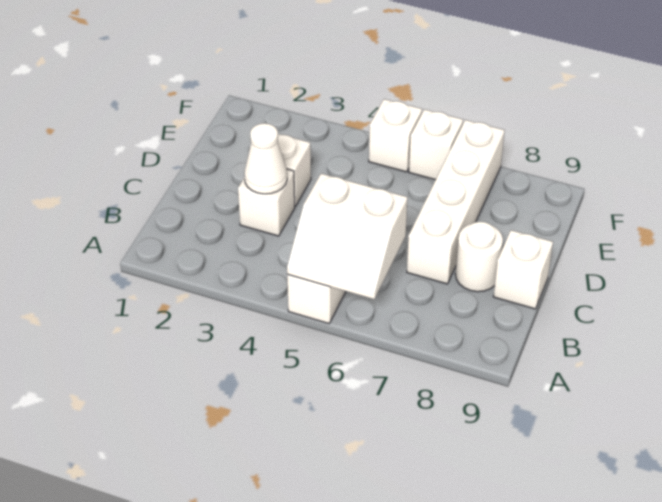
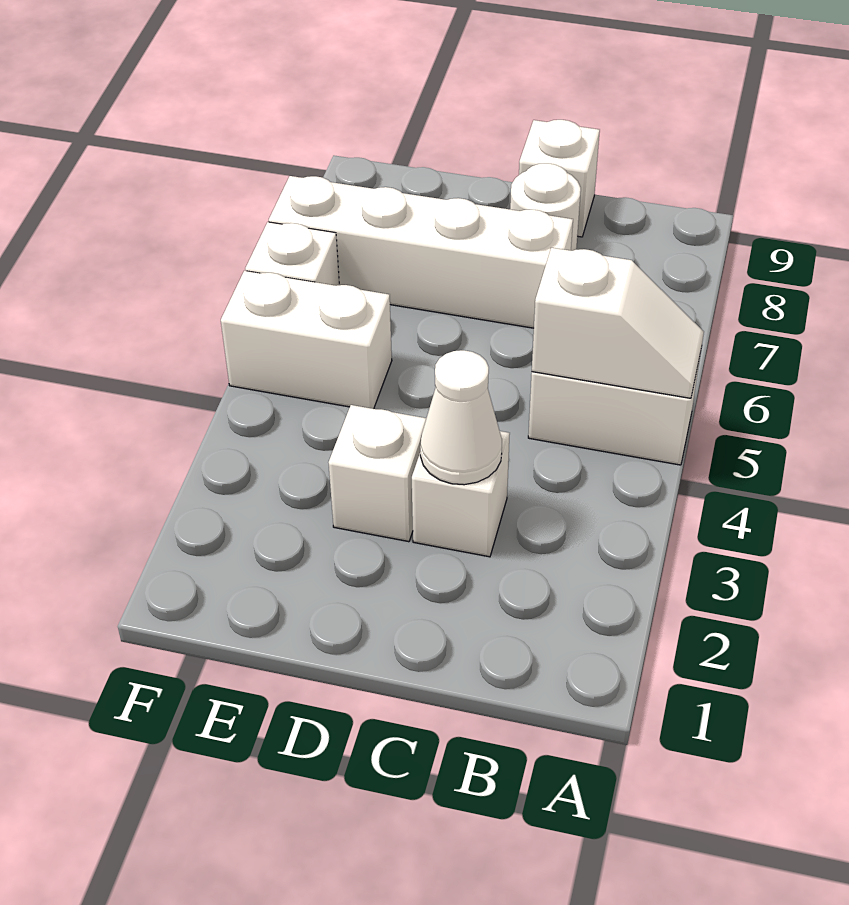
white 2x2 slope [287,173,408,299] -> white 1x2 slope [532,248,704,398]
white 1x1 brick [369,99,422,172] -> white 1x2 brick [221,271,392,409]

